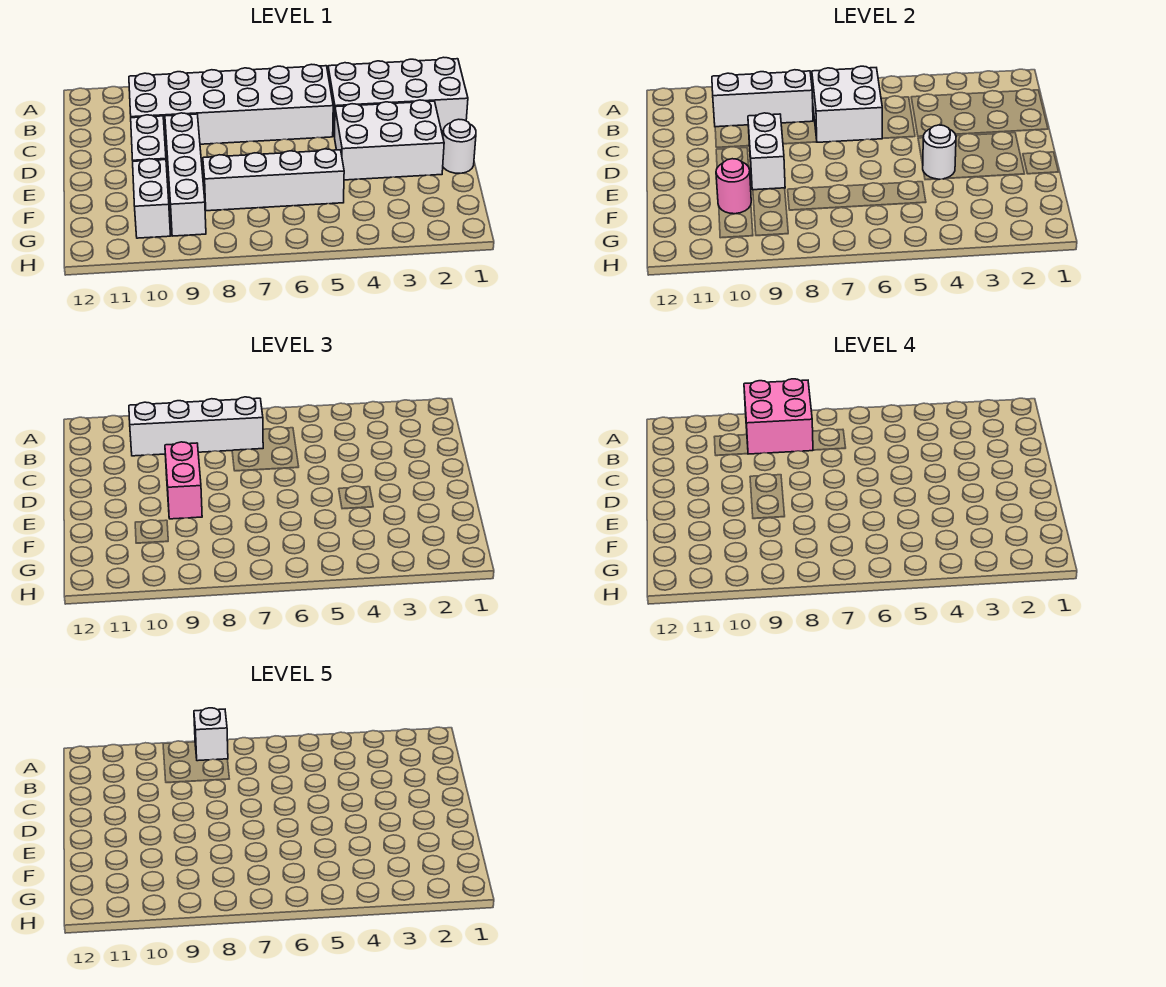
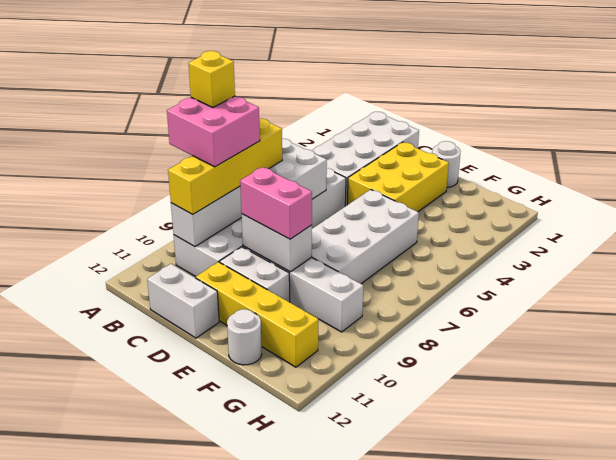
white 1x1 brick [194,708,228,761] -> yellow 1x1 brick [189,51,235,108]
white 1x4 brick [129,397,263,456] -> yellow 1x4 brick [168,118,282,214]
white 2x3 brick [335,100,444,180] -> yellow 2x3 brick [347,142,449,212]
none -> yellow 1x4 brick [196,262,318,367]
white 1x1 round brick [923,125,956,179] -> white 1x1 round brick moved to [227,309,262,365]
white 1x4 brick [203,149,344,211] -> white 2x4 brick [312,190,419,284]
white 1x2 brick [133,159,170,238] -> white 1x2 brick moved to [147,264,219,338]
pink 1x1 round brick [716,159,751,214] -> none

